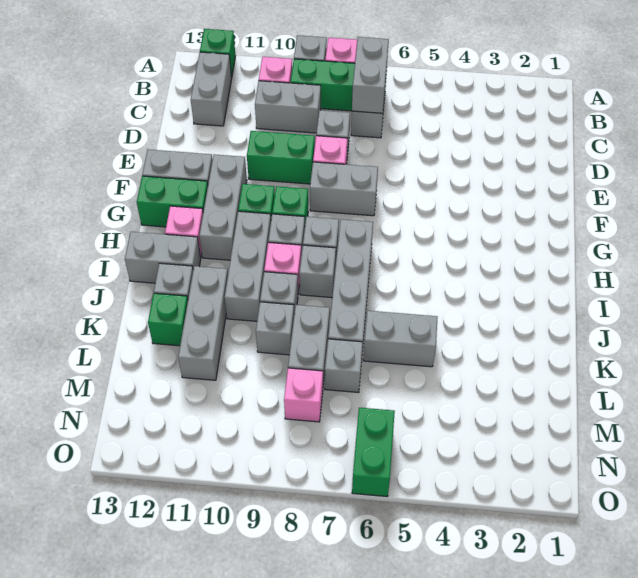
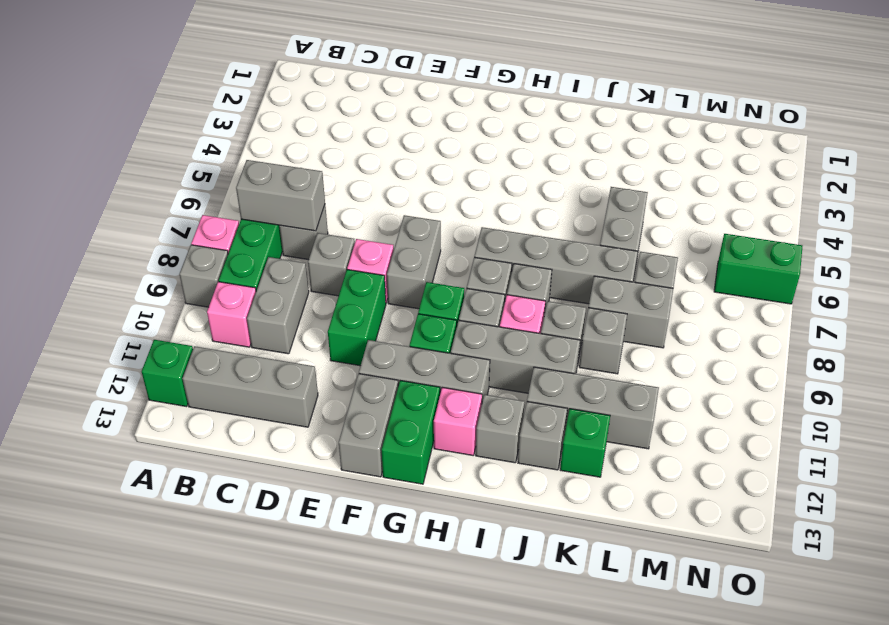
grey 1x2 brick [191,52,232,126] -> grey 1x3 brick [182,346,318,427]
grey 1x2 brick [125,232,201,283] -> grey 1x1 brick [476,395,525,463]
pink 1x1 brick [284,368,323,422] -> none

